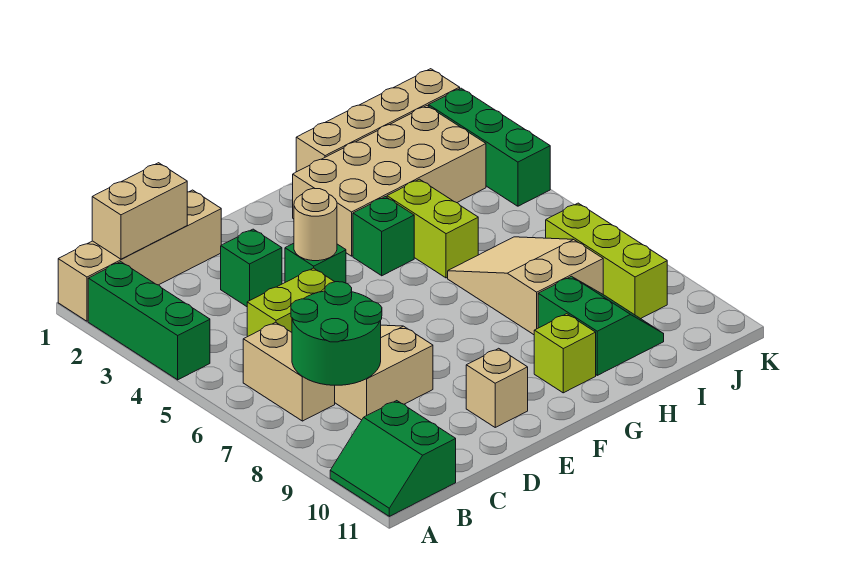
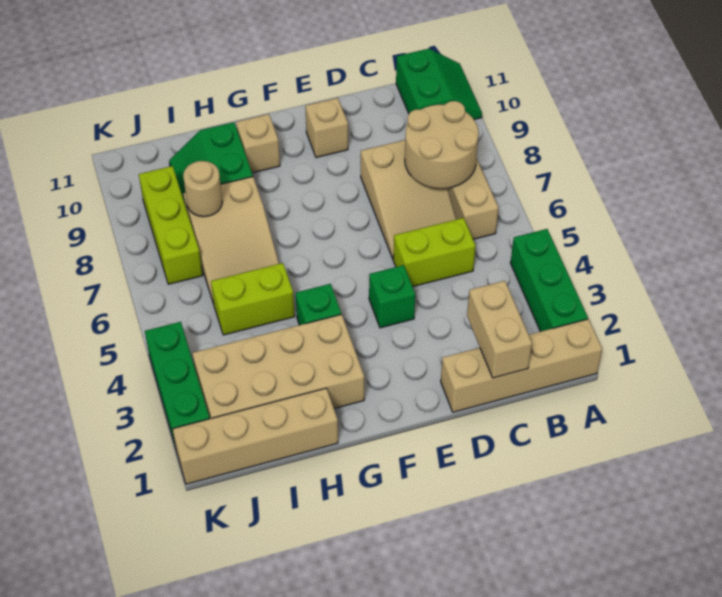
tan 1x2 brick [92,163,187,259] -> tan 1x2 brick turned to [467,281,532,378]
green 2x2 round brick [291,282,382,385] -> tan 2x2 round brick [405,101,479,189]
green 1x1 brick [221,229,282,307] -> none
tan 1x1 round brick [294,188,337,261] -> tan 1x1 round brick moved to [183,161,222,217]
lime 1x1 brick [534,314,596,393] -> tan 1x1 brick [236,114,280,173]
lime 1x2 brick [387,179,478,278] -> lime 1x2 brick turned to [211,263,295,335]

